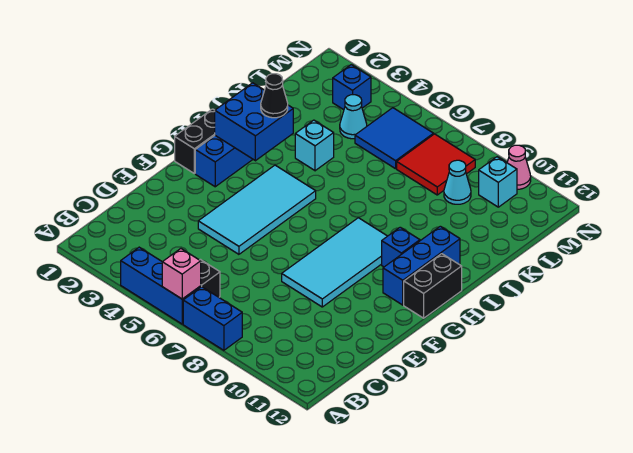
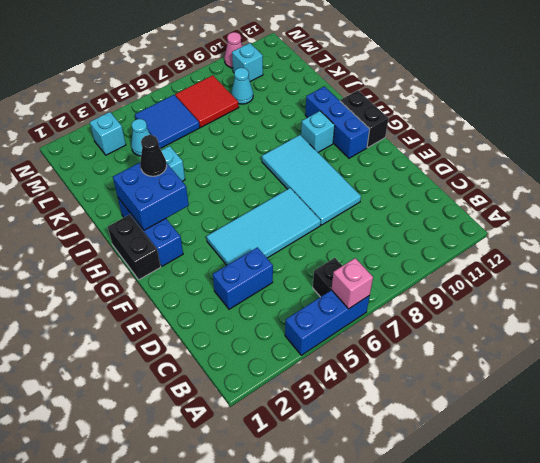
blue 1x2 brick [183,287,242,350] -> blue 1x2 brick moved to [213,247,273,309]
cyan 2x4 tile [198,165,316,254] -> cyan 2x4 tile turned to [207,188,321,265]
blue 1x1 brick [382,227,420,267] -> cyan 1x1 brick [301,111,335,152]
blue 1x1 brick [333,65,371,110] -> cyan 1x1 brick [90,112,126,155]

